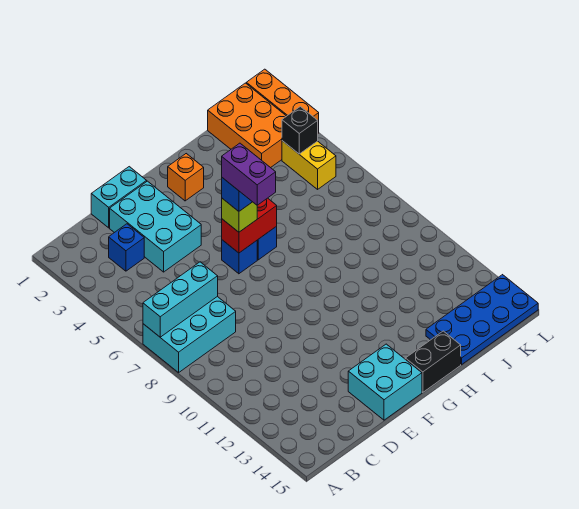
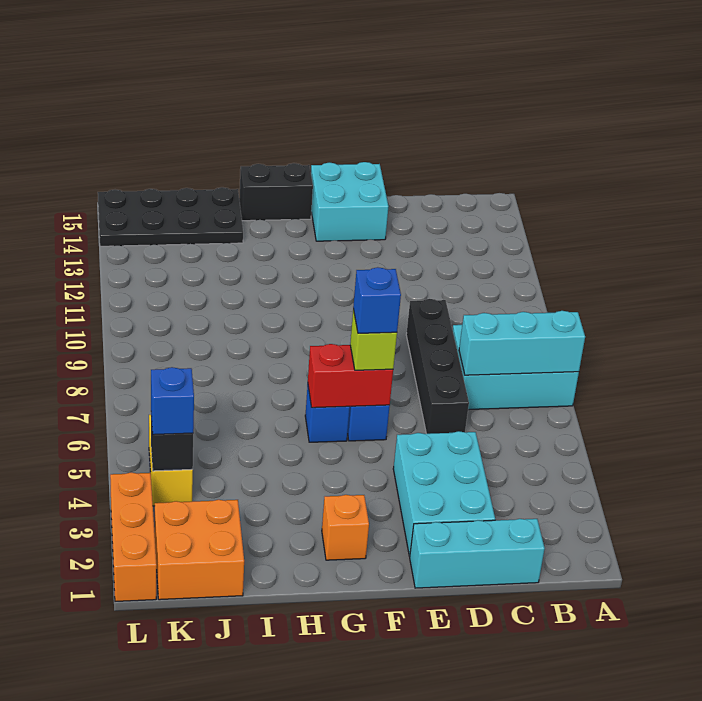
blue 1x1 brick [109,224,144,271] -> blue 1x1 brick moved to [151,367,194,435]
cyan 1x2 brick [91,167,147,228] -> cyan 1x3 brick [410,519,545,588]
none -> black 1x4 brick [406,299,469,434]
purple 1x2 brick [222,143,276,205] -> none
blue 2x4 plate [426,275,538,364] -> black 2x4 plate [98,187,243,246]
orange 2x3 brick [208,83,286,168] -> orange 2x2 brick [155,500,244,600]

